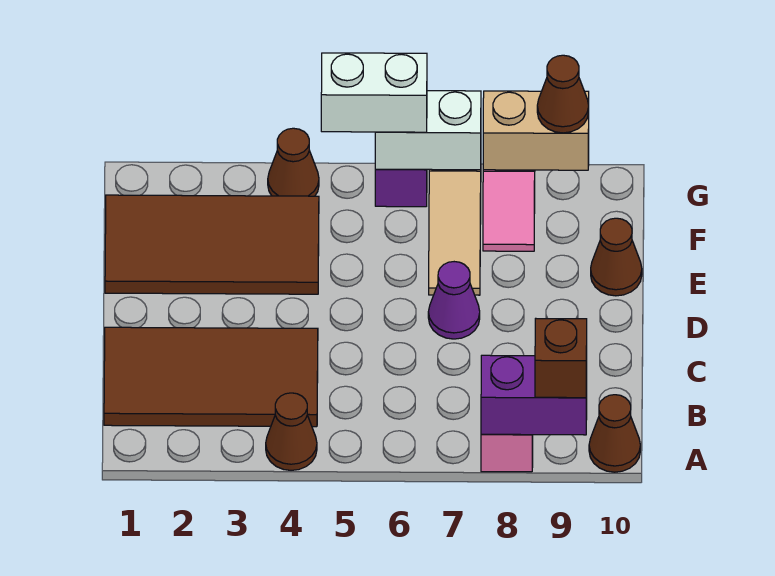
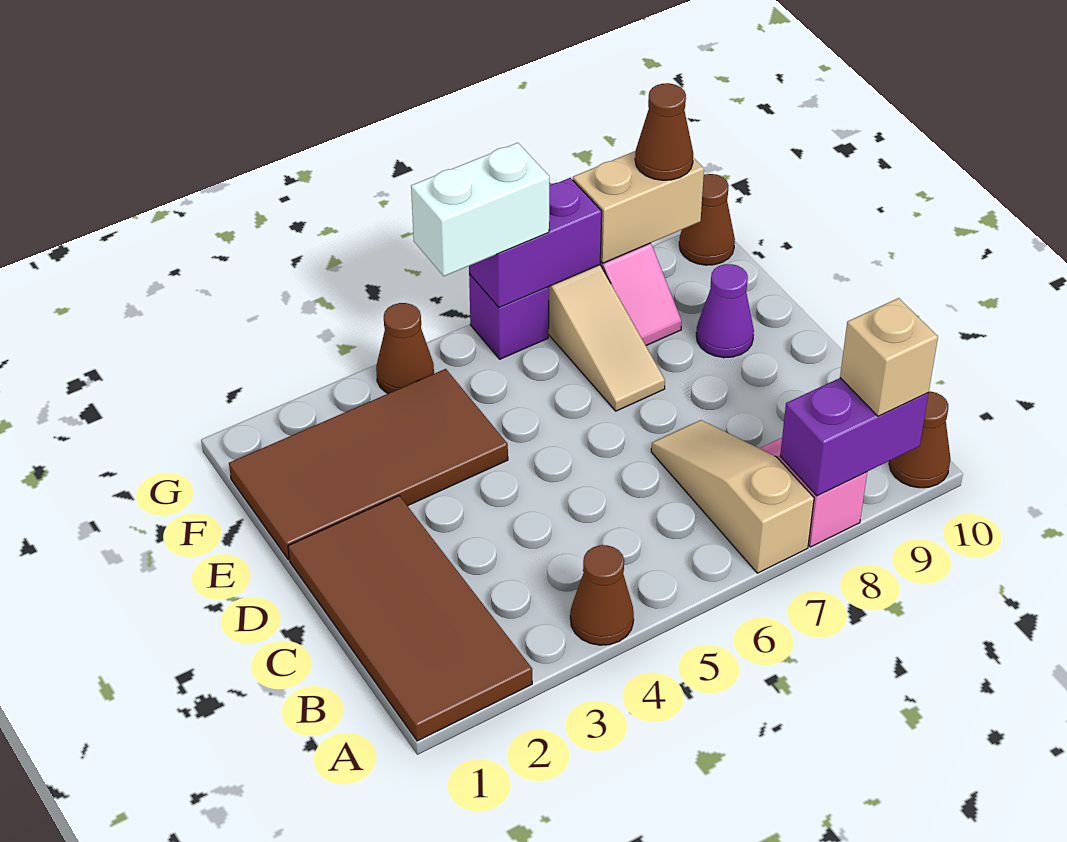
none -> tan 1x3 slope [651,420,814,573]
brown 1x1 brick [535,319,587,398] -> tan 1x1 brick [840,298,938,416]
brown 2x4 tile [104,327,318,427] -> brown 2x4 tile turned to [288,496,532,741]
purple 1x1 cone [428,262,480,339] -> purple 1x1 cone moved to [696,264,754,358]
brown 1x1 cone [591,218,642,296] -> brown 1x1 cone moved to [679,174,735,265]
white 1x2 brick [375,91,481,170] -> purple 1x2 brick [469,178,602,308]

